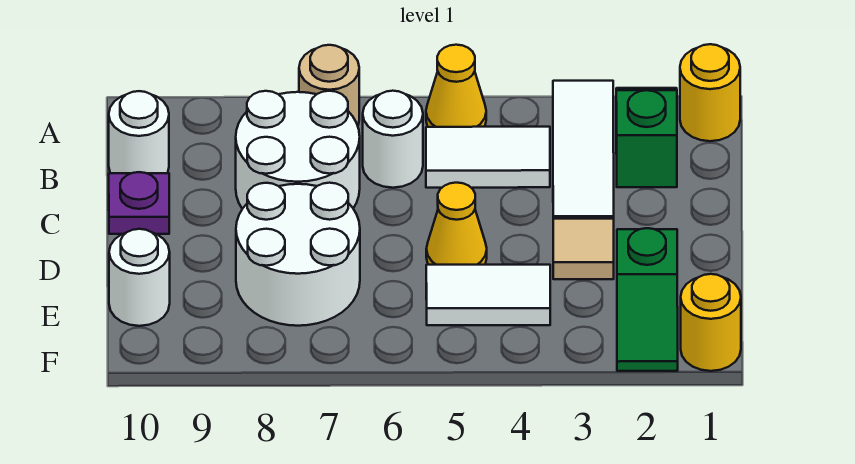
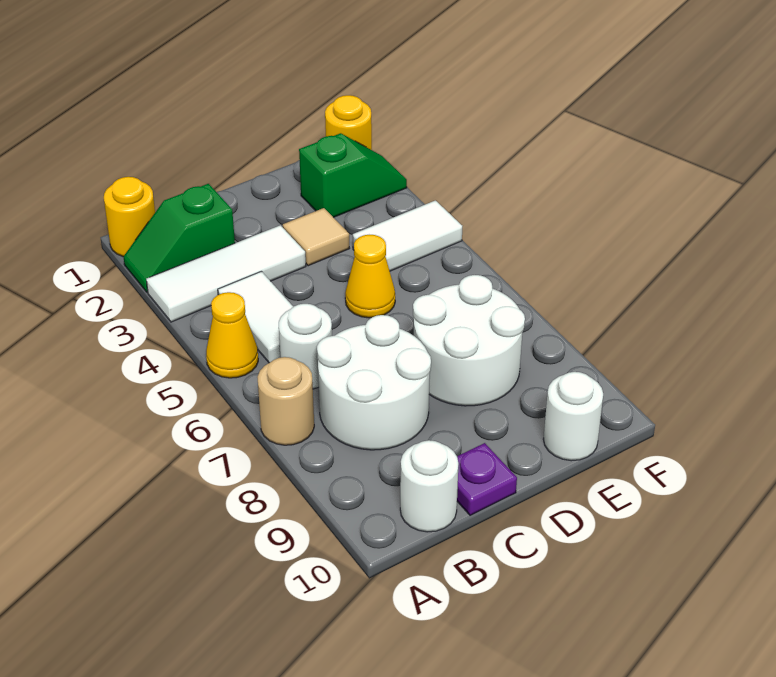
white 1x2 tile [426,265,550,325] -> white 1x2 tile turned to [353,200,462,271]

